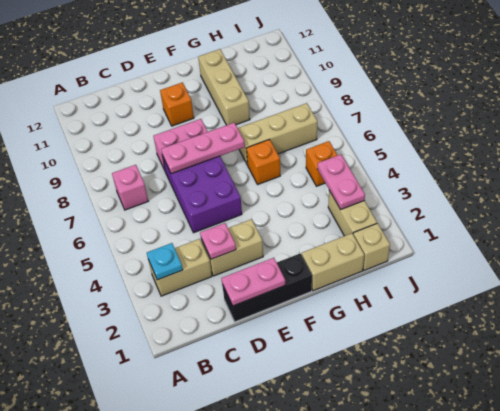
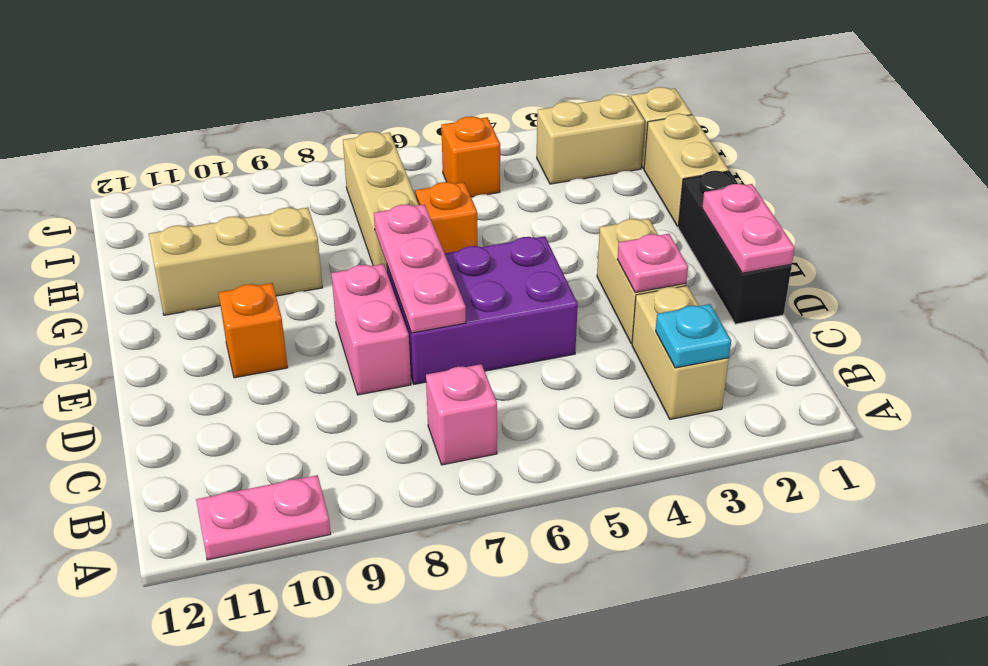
pink 1x2 plate [318,155,365,209] -> pink 1x2 plate moved to [196,475,331,560]

